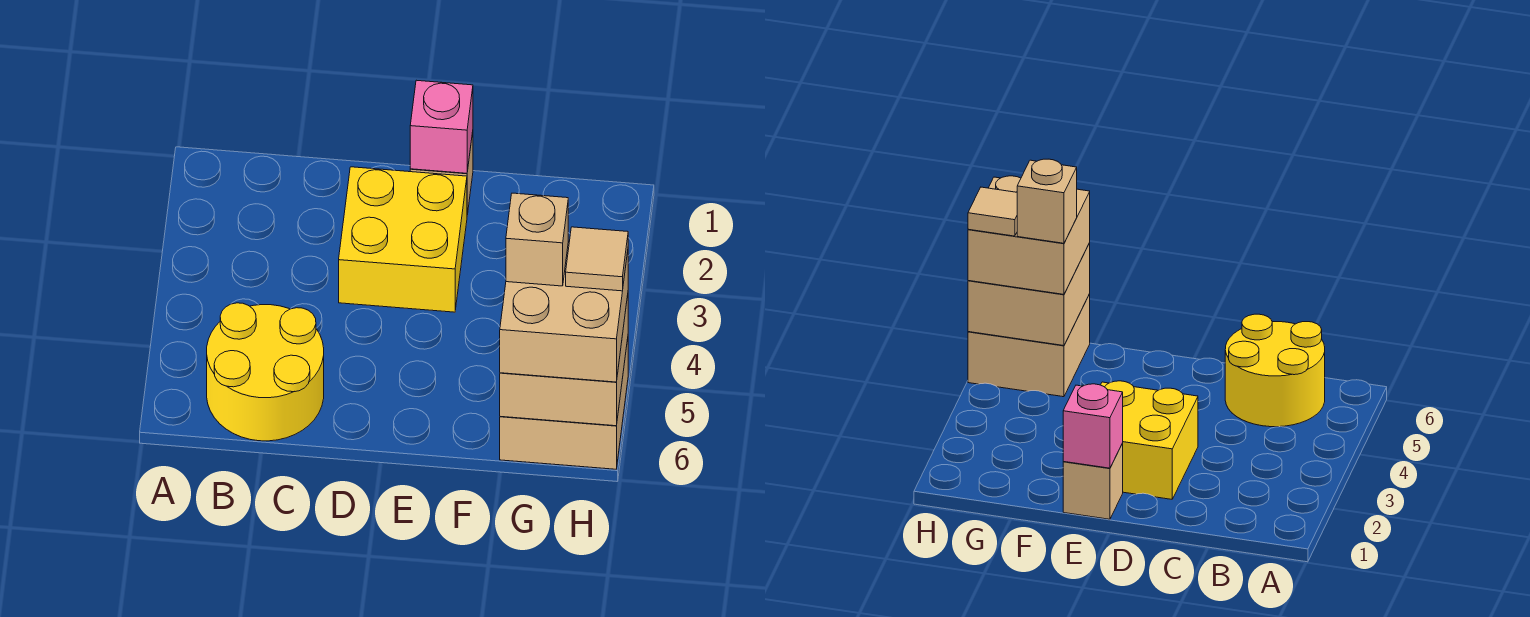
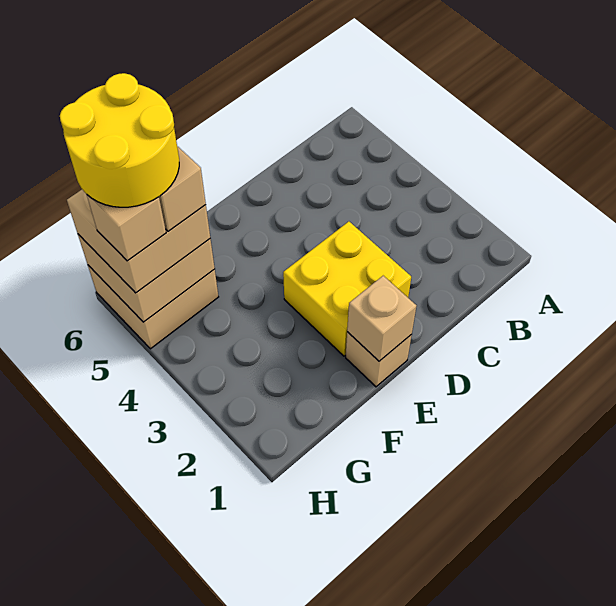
yellow 2x2 round brick [207,303,324,441] -> yellow 2x2 round brick moved to [60,73,179,207]
pink 1x1 brick [410,80,473,173] -> tan 1x1 brick [347,276,417,361]
tan 1x1 tile [566,227,628,291] -> tan 1x1 brick [87,195,166,261]

